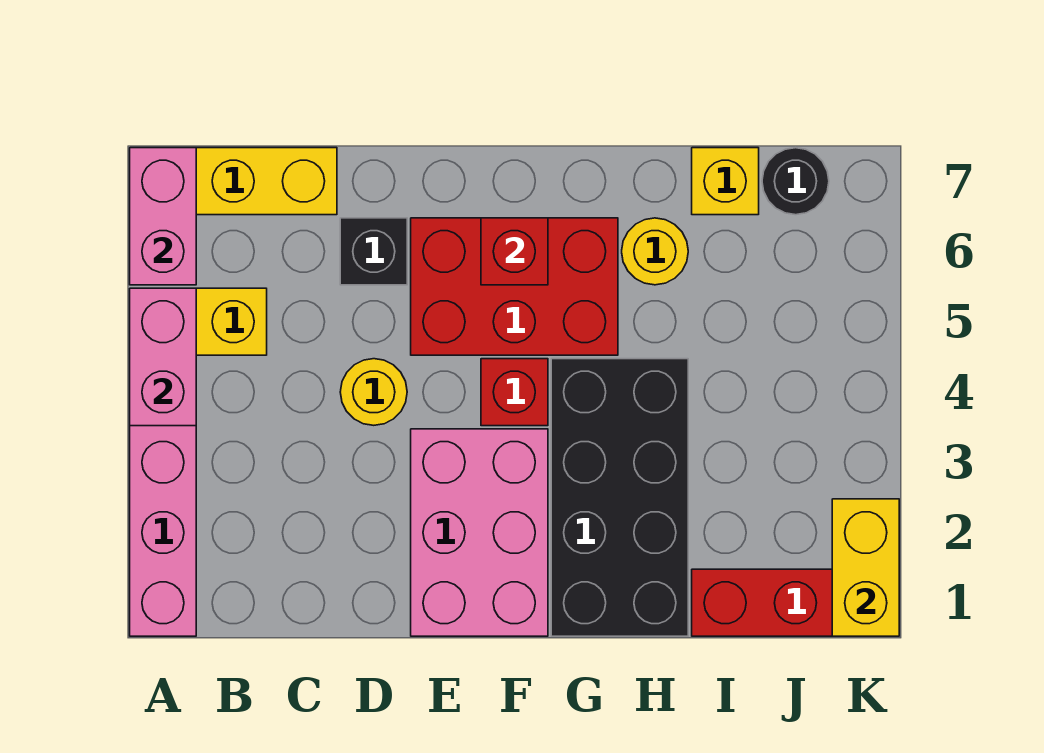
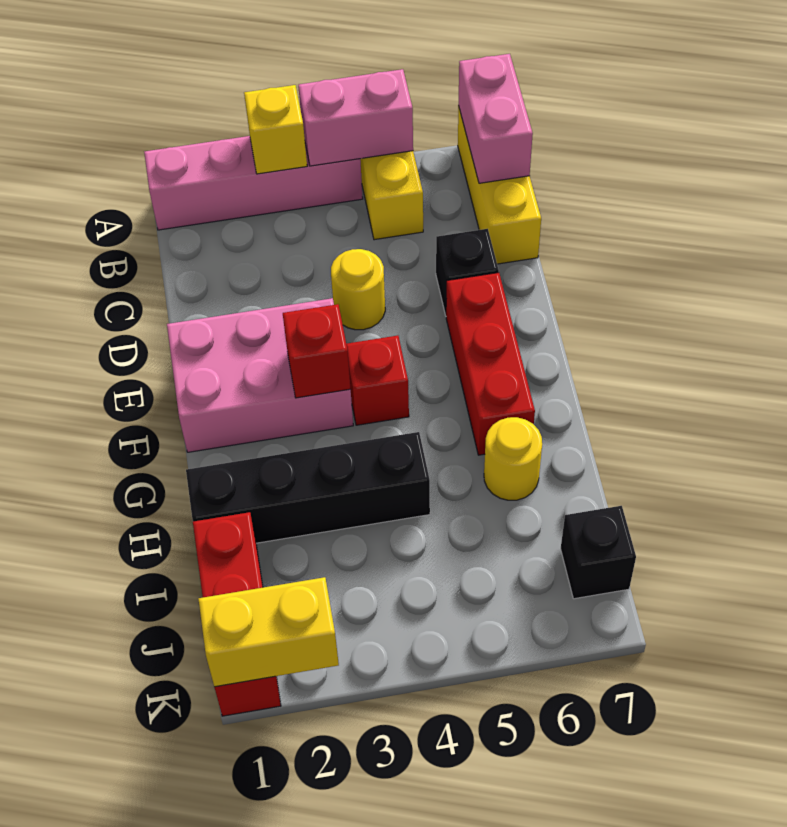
pink 1x2 brick [130,148,196,285] -> pink 1x2 brick turned to [459,54,533,183]
red 2x3 brick [411,218,618,355] -> red 1x3 brick [446,273,535,455]
red 1x1 brick [481,218,548,285] -> red 1x1 brick moved to [283,304,351,398]
black 2x4 brick [551,359,688,636] -> black 1x4 brick [186,432,430,543]
yellow 1x1 brick [692,148,759,215] -> yellow 1x1 brick moved to [244,85,307,174]
black 1x1 round brick [762,148,829,215] -> black 1x1 brick [561,506,636,599]

